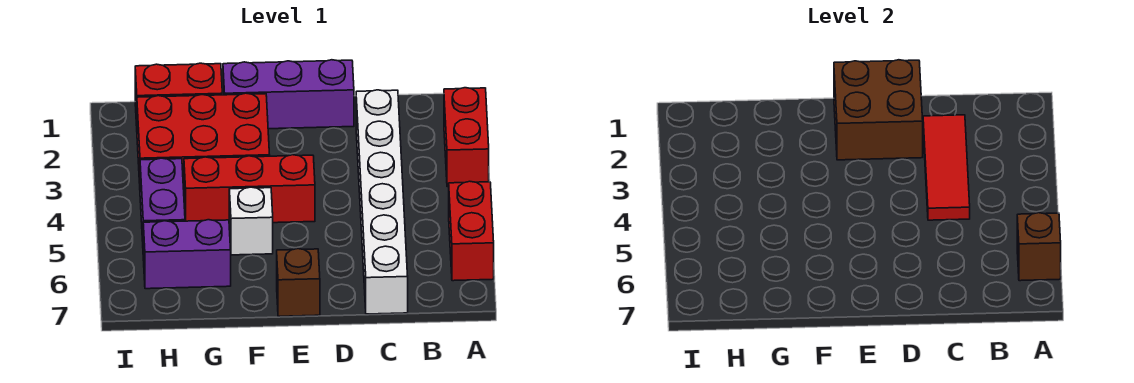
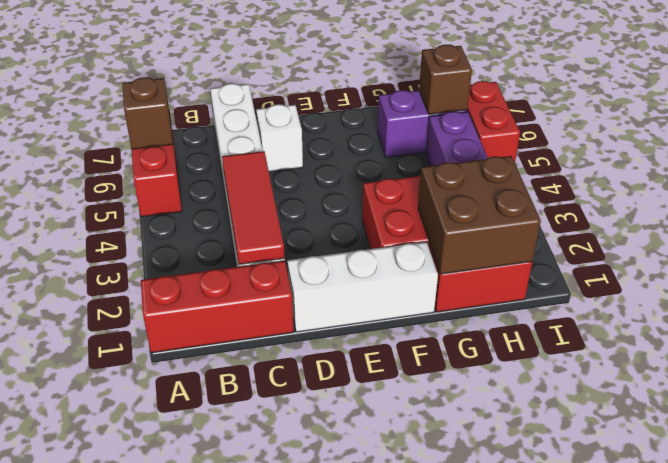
red 1x2 brick [444,88,489,187] -> red 1x2 brick moved to [467,81,520,163]
purple 1x3 brick [223,60,354,129] -> white 1x3 brick [287,242,438,332]
brown 2x2 brick [834,60,923,160] -> brown 2x2 brick moved to [418,156,541,274]
red 1x3 brick [184,155,315,223] -> red 1x3 brick moved to [141,261,294,353]
brown 1x1 brick [277,249,320,316] -> brown 1x1 brick moved to [419,45,472,114]
white 1x1 brick [229,187,273,255] -> white 1x1 brick moved to [256,104,303,172]

